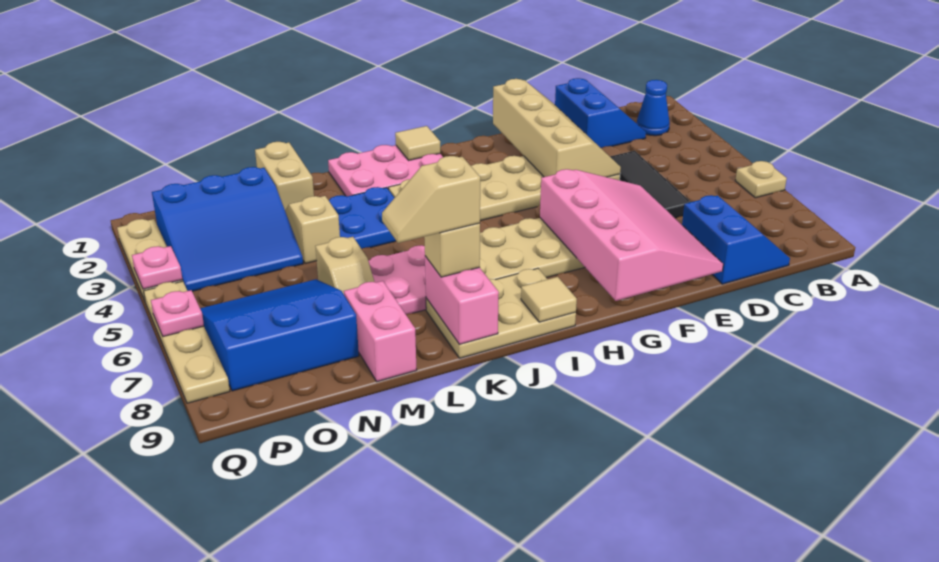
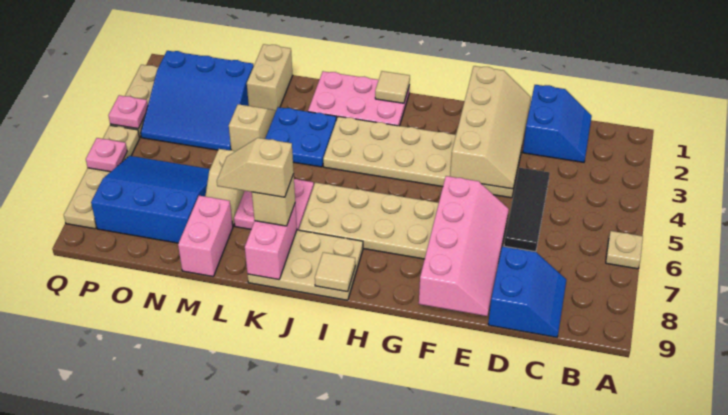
blue 1x1 cone [637,80,670,136] -> none
pink 3x4 slope [540,169,723,301] -> pink 2x4 slope [419,176,509,316]

